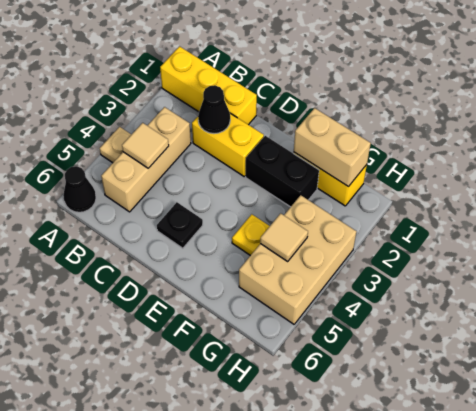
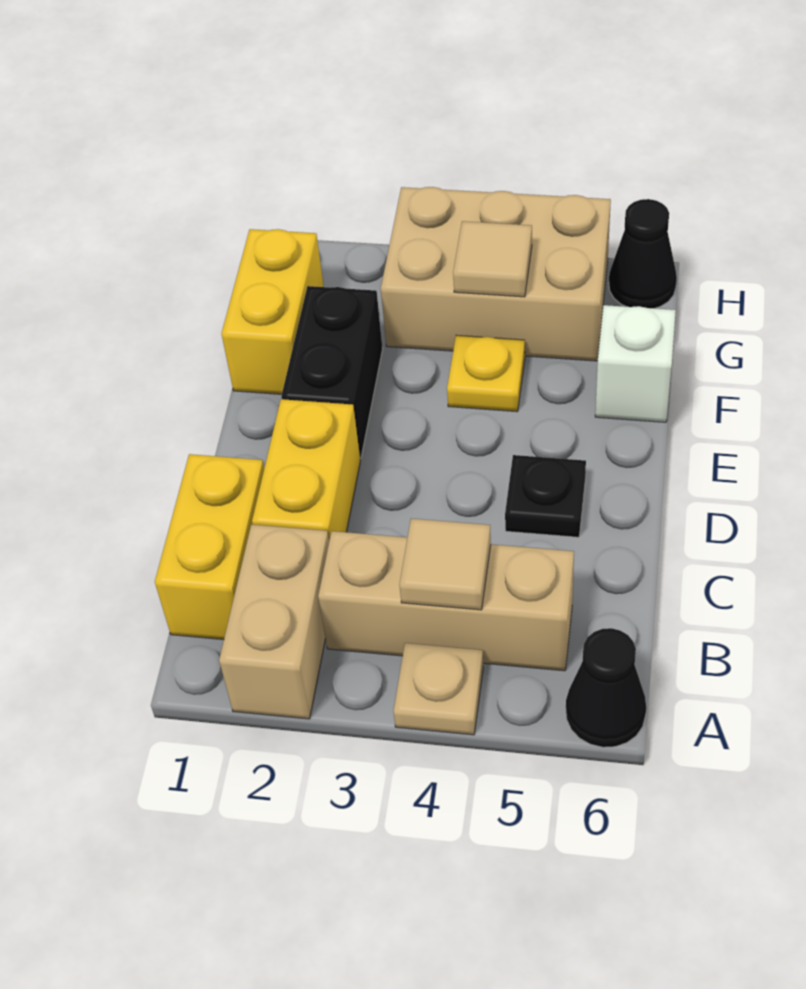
yellow 1x3 brick [160,46,257,125] -> yellow 1x2 brick [155,454,264,639]
black 1x1 cone [198,85,230,134] -> black 1x1 cone moved to [609,199,677,308]
tan 1x2 brick [294,108,371,187] -> tan 1x2 brick moved to [219,525,329,719]
none -> white 1x1 brick [595,305,676,422]

